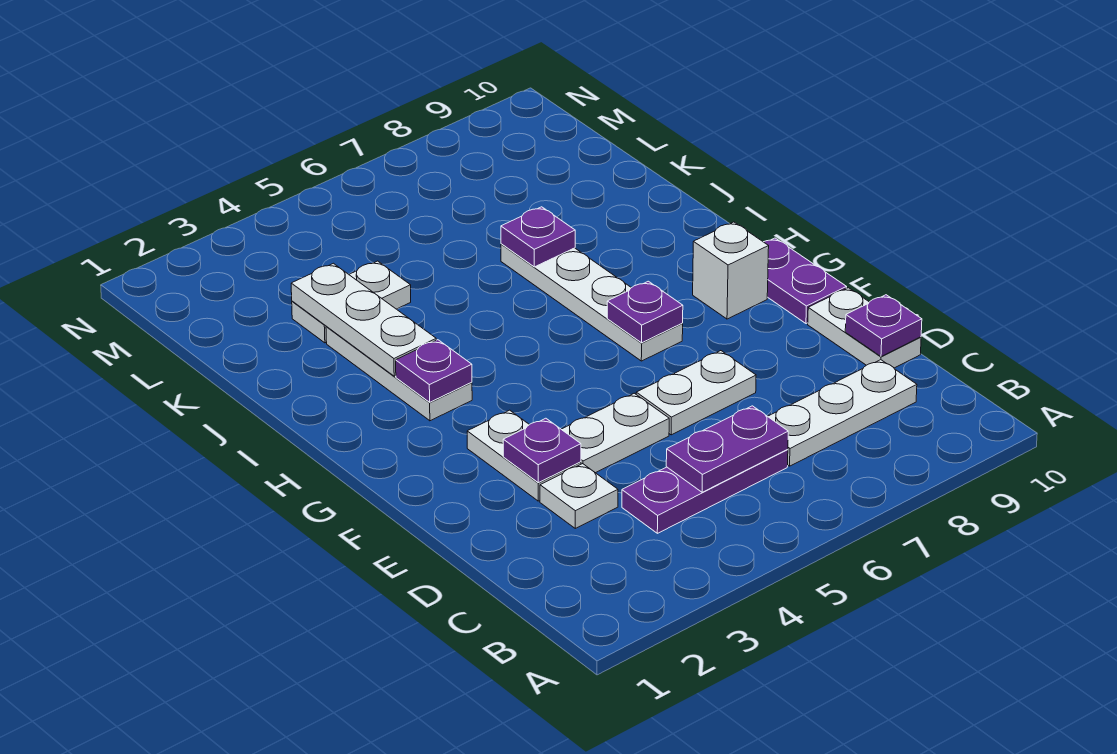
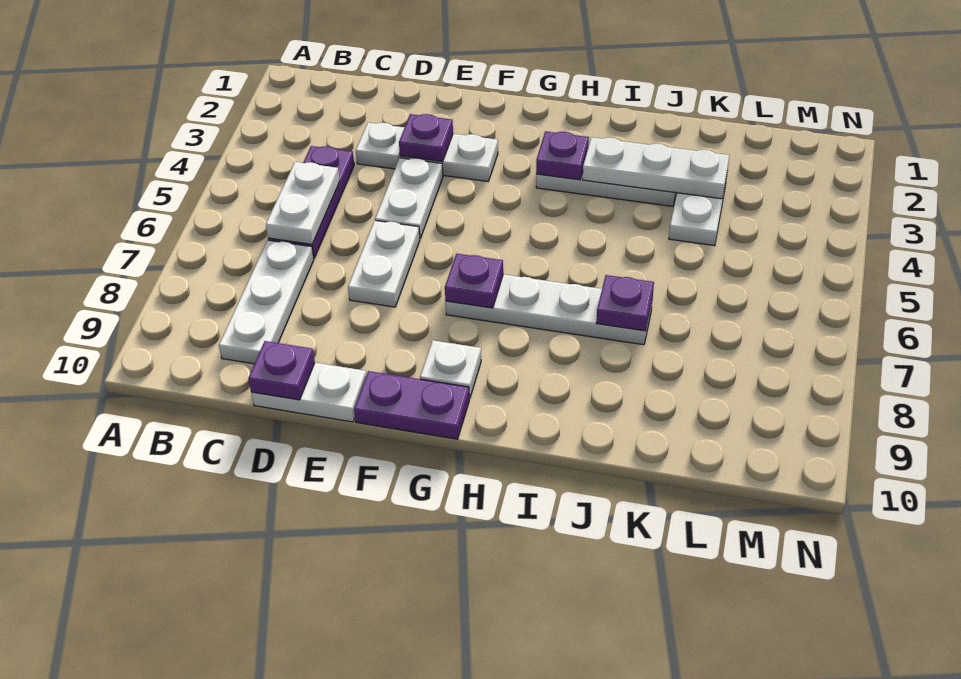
purple 1x2 plate [666,406,788,492] -> white 1x2 plate [266,162,340,244]
white 1x1 brick [693,222,769,319] -> white 1x1 plate [420,340,481,398]

